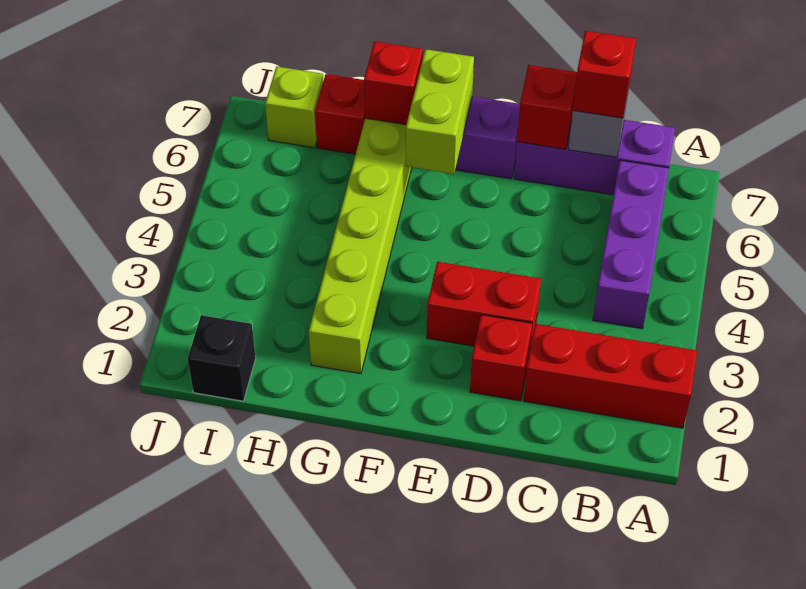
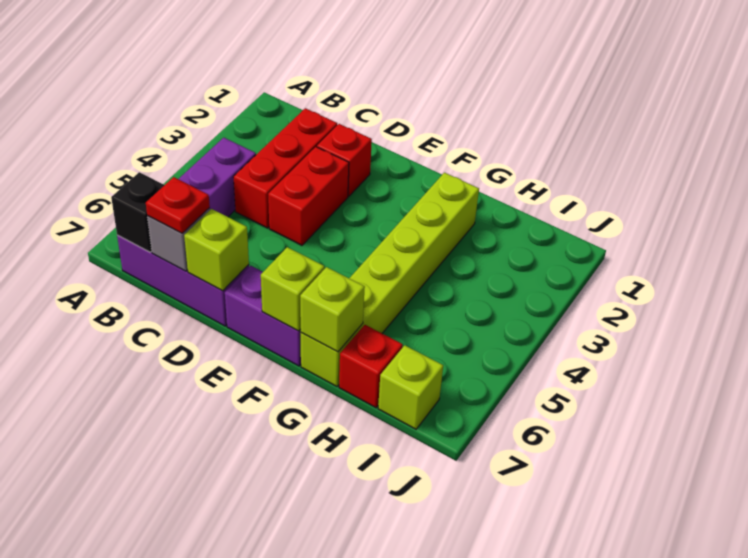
red 1x3 brick [523,324,697,428] -> red 1x3 brick turned to [233,108,337,228]
red 1x1 brick [573,31,636,118] -> red 1x1 plate [146,177,210,233]
red 1x2 brick [427,262,541,347] -> red 1x2 brick turned to [268,147,349,245]
red 1x1 brick [517,65,577,149] -> lime 1x1 brick [184,209,249,291]
lime 1x2 brick [405,49,474,174] -> lime 1x1 brick [261,247,324,331]
red 1x1 brick [364,42,423,125] -> lime 1x1 brick [300,267,365,352]
black 1x1 brick [188,315,256,401] -> black 1x1 brick moved to [111,172,164,252]

